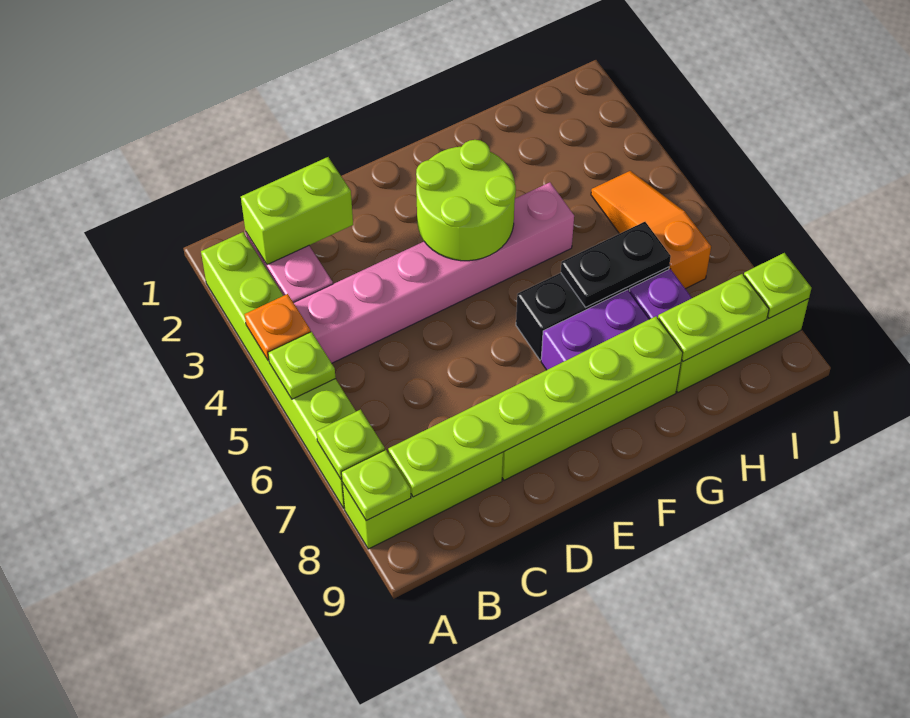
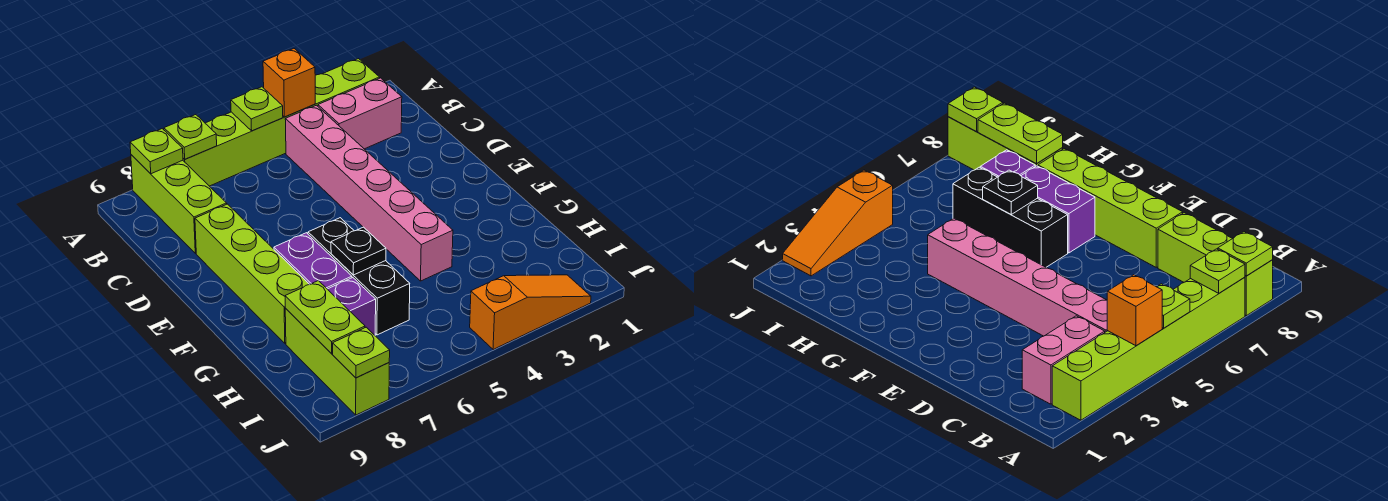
orange 1x1 plate [245,294,311,361] -> orange 1x1 brick [263,49,315,117]
lime 1x2 brick [241,157,353,265] -> none
lime 1x6 plate [388,316,683,497] -> none
lime 2x2 round brick [416,140,516,261] -> none
black 1x2 plate [561,222,671,307] -> black 1x1 plate [331,227,386,275]
orange 1x3 slope [591,171,711,289] -> orange 1x3 slope moved to [470,275,591,350]

